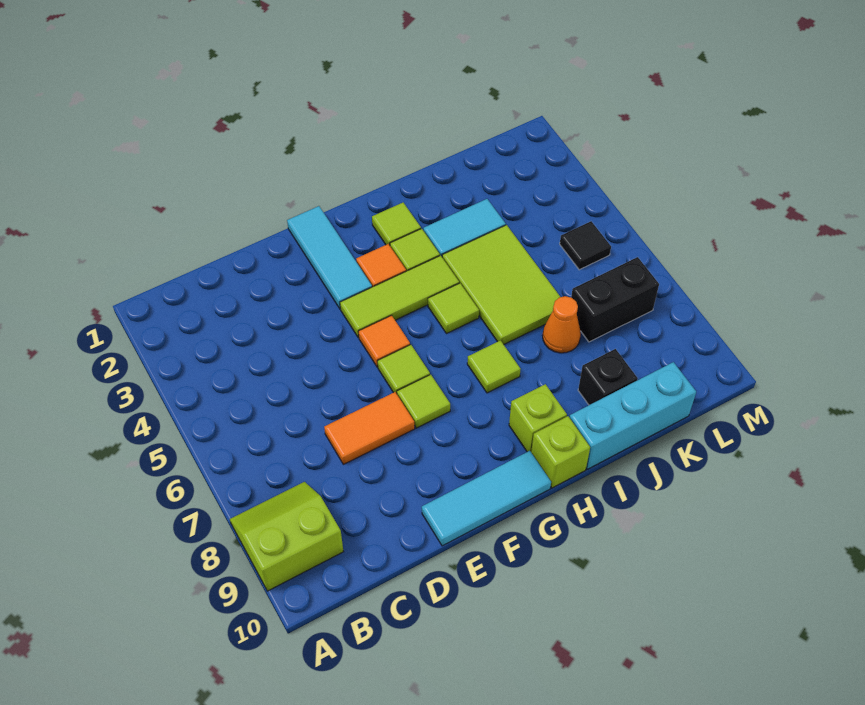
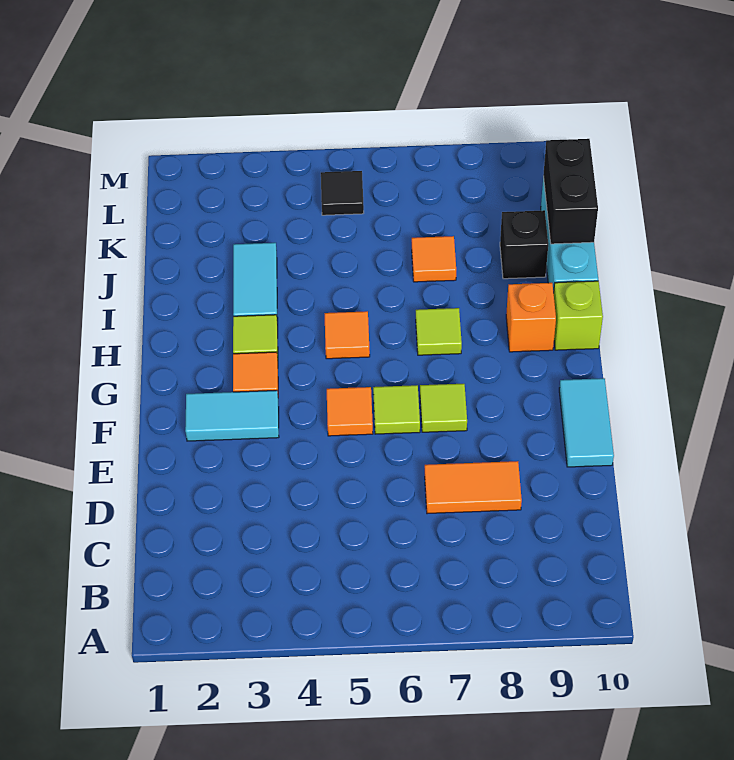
lime 2x2 slope [230,482,344,591] -> none
orange 1x2 tile [324,392,415,464] -> orange 1x2 tile turned to [425,461,522,514]
cyan 1x3 tile [422,451,551,546] -> cyan 1x2 tile [559,378,614,467]
cyan 1x3 tile [287,206,372,309] -> cyan 1x2 tile [185,390,279,441]
lime 1x3 tile [340,255,459,338] -> none
lime 1x1 tile [372,203,421,245] -> none
lime 1x1 tile [428,283,479,334] -> orange 1x1 tile [324,311,370,359]
lime 1x1 brick [509,384,567,452] -> orange 1x1 brick [506,283,556,352]
lime 2x3 tile [442,225,560,344] -> none
orange 1x1 cone [543,296,581,353] -> orange 1x1 tile [412,236,456,282]
black 1x2 brick [571,257,659,342] -> black 1x2 brick moved to [543,139,598,244]

